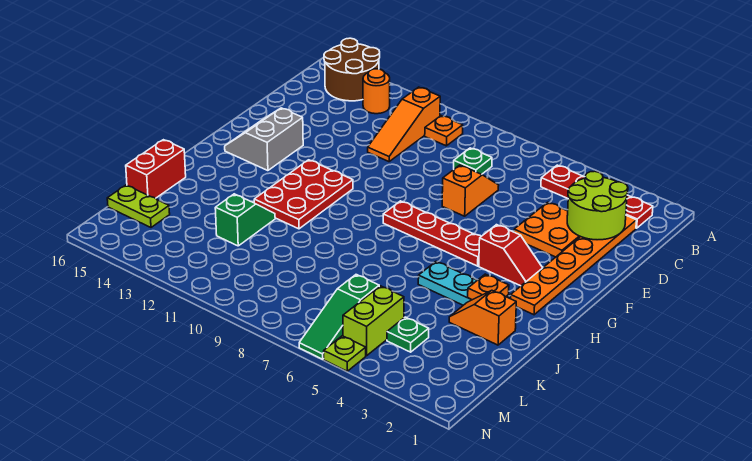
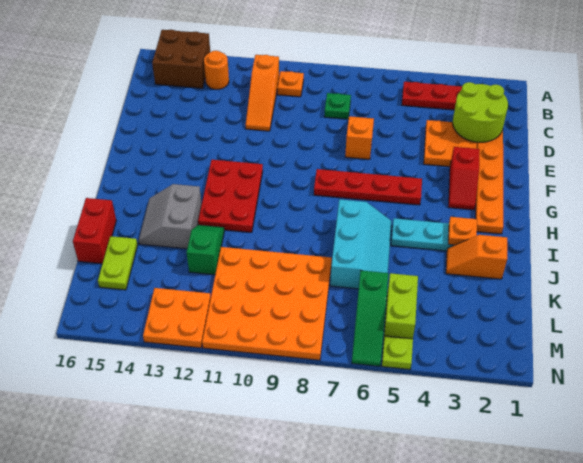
brown 2x2 round brick [324,38,380,101] -> brown 2x2 brick [152,30,210,88]
grey 2x2 slope [225,108,303,171] -> grey 2x2 slope moved to [139,184,202,249]
red 1x2 slope [479,225,542,286] -> red 1x2 slope turned to [449,147,480,210]
none -> cyan 2x3 slope [330,199,392,289]
none -> orange 4x4 plate [202,247,332,360]
green 1x1 plate [387,317,429,352] -> none
lime 1x2 plate [107,185,170,227] -> lime 1x2 plate turned to [98,236,138,290]
none -> orange 2x2 plate [143,288,211,348]

